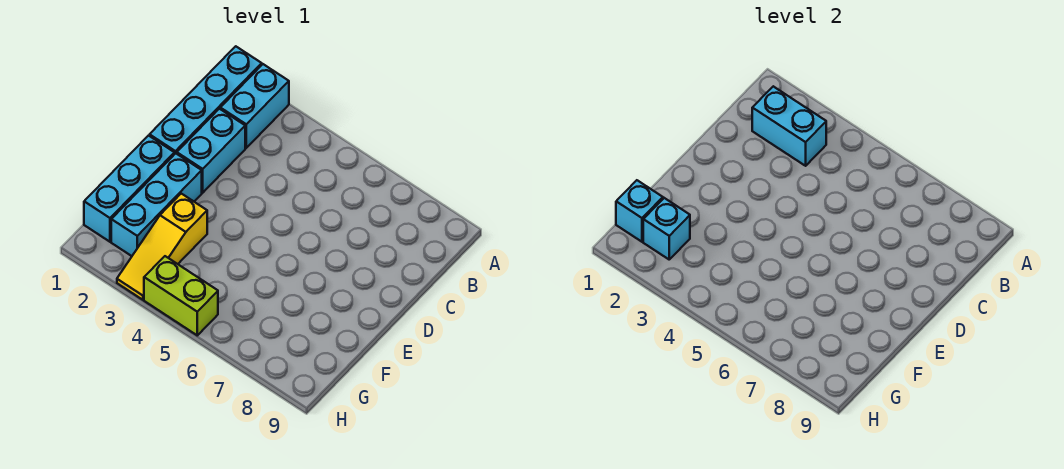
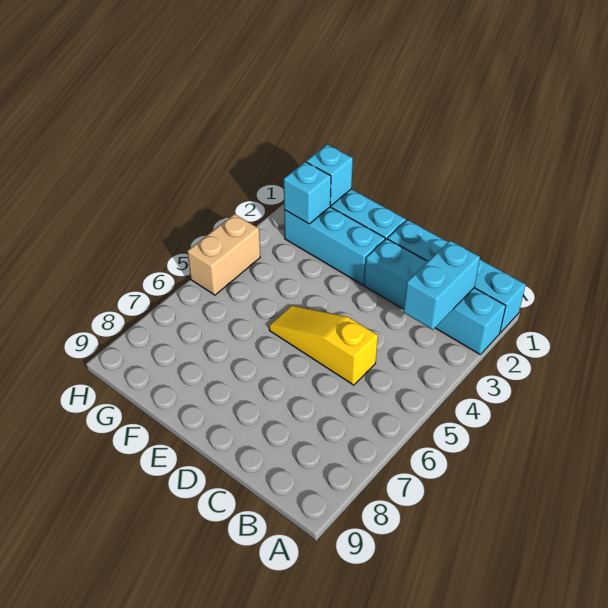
yellow 1x3 slope [117,194,207,300] -> yellow 1x3 slope moved to [269,305,378,385]
lime 1x2 brick [144,256,218,335] -> tan 1x2 brick [187,214,260,295]

